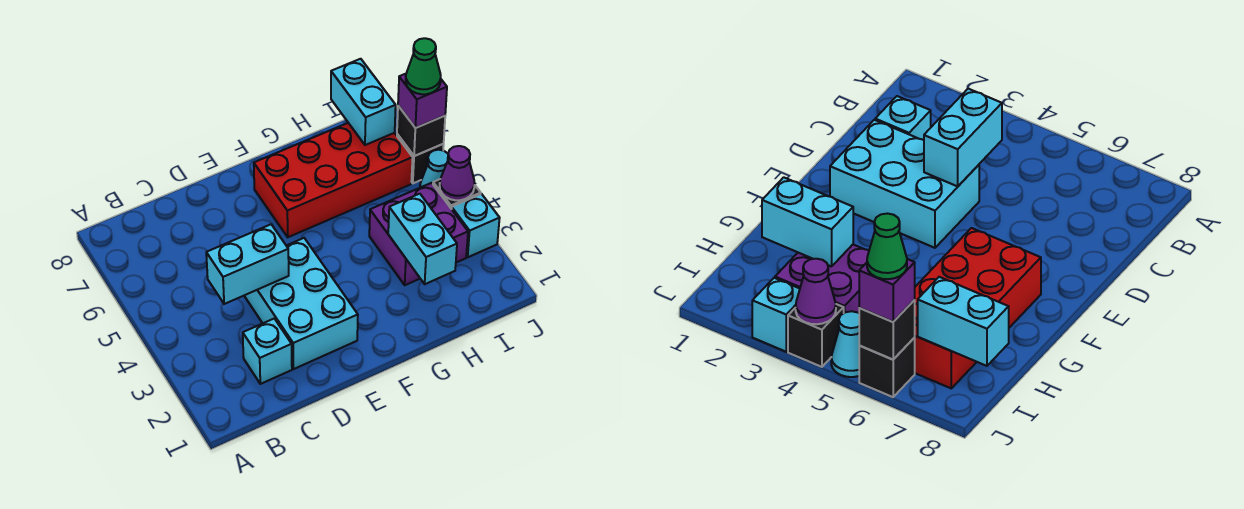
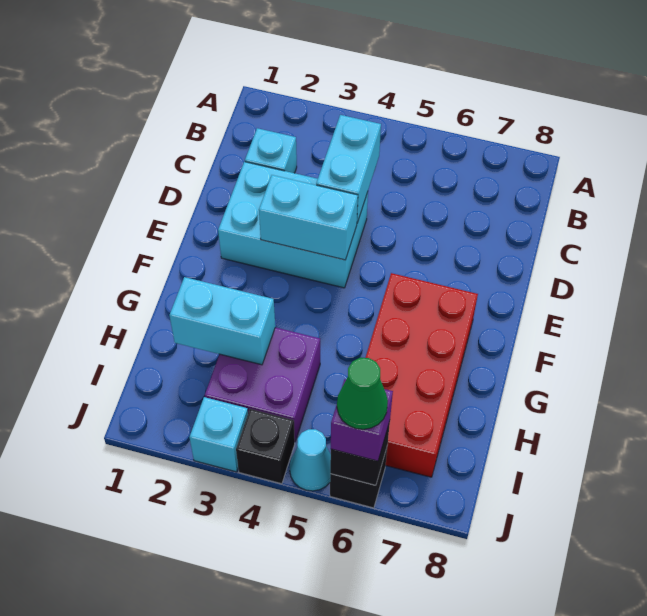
cyan 1x2 brick [331,59,396,145] -> cyan 1x2 brick moved to [259,175,358,260]
purple 1x1 cone [440,146,475,200] -> none

